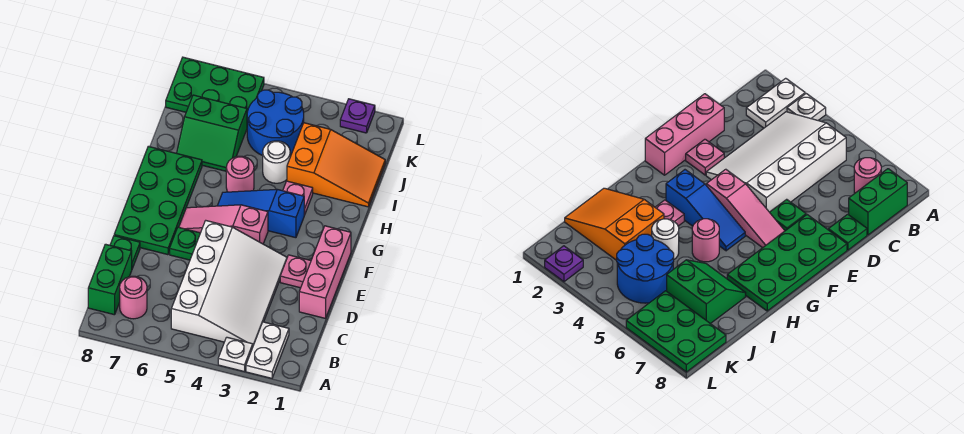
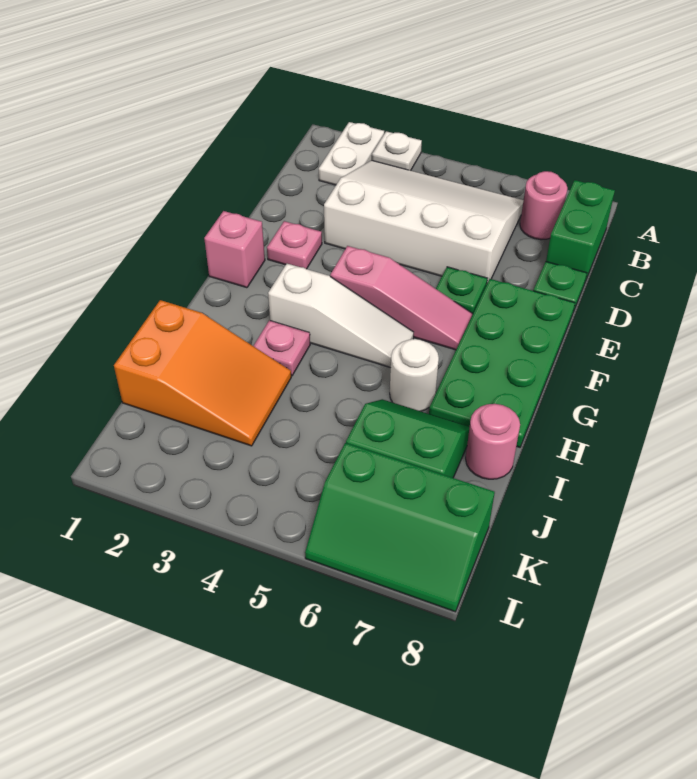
white 3x4 slope [171,221,287,345] -> white 3x4 slope turned to [324,160,523,283]
pink 1x3 brick [299,226,351,318] -> pink 1x1 brick [204,211,265,288]
blue 1x3 slope [217,189,304,238] -> white 1x3 slope [268,264,414,368]
pink 1x1 round brick [226,156,254,192] -> pink 1x1 round brick moved to [466,404,520,479]
orange 2x3 slope [287,123,385,207] -> orange 2x3 slope turned to [114,300,291,446]
white 1x1 round brick [263,141,290,183] -> white 1x1 round brick moved to [390,339,439,411]
blue 2x2 round brick [247,90,304,156] -> none
green 2x3 plate [166,57,264,112] -> green 2x3 slope [305,443,495,612]
purple 1x1 plate [340,99,375,133] -> none

